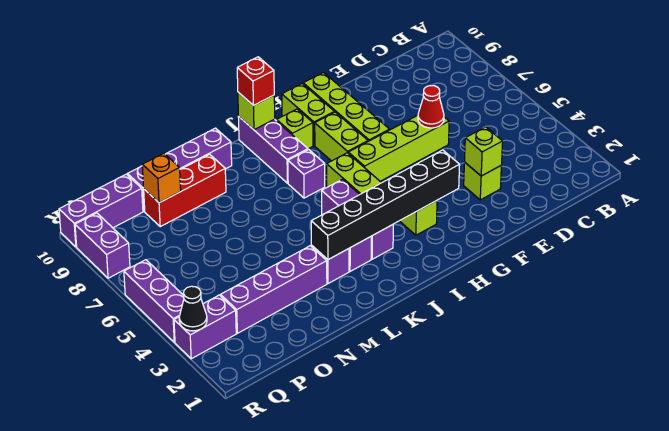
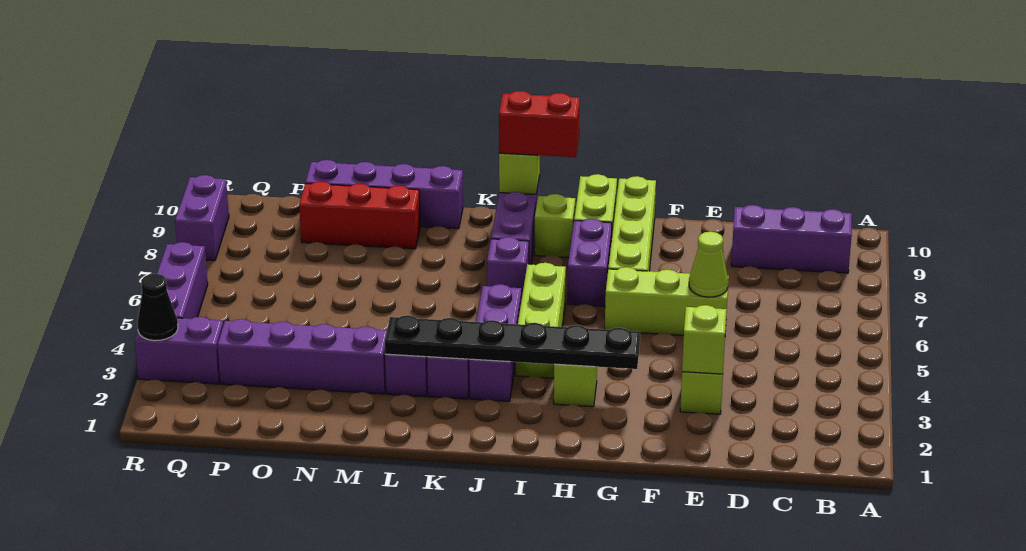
lime 1x4 brick [348,115,449,181] -> lime 1x3 brick [605,267,729,335]
red 1x1 cone [418,86,444,128] -> lime 1x1 cone [689,232,728,297]
black 1x6 brick [311,150,460,260] -> black 1x6 plate [385,315,640,369]
lime 1x2 brick [315,112,368,161] -> purple 1x2 brick [567,219,612,307]
red 1x1 brick [237,57,274,106] -> red 1x2 brick [499,91,580,157]
orange 1x1 brick [142,153,181,203] -> none
purple 1x3 brick [59,174,143,247] -> purple 1x3 brick moved to [731,205,852,273]

